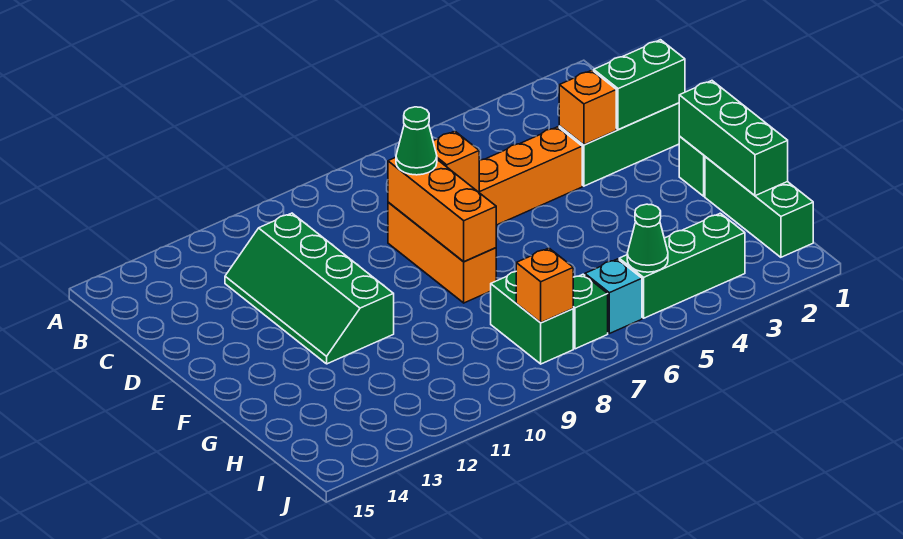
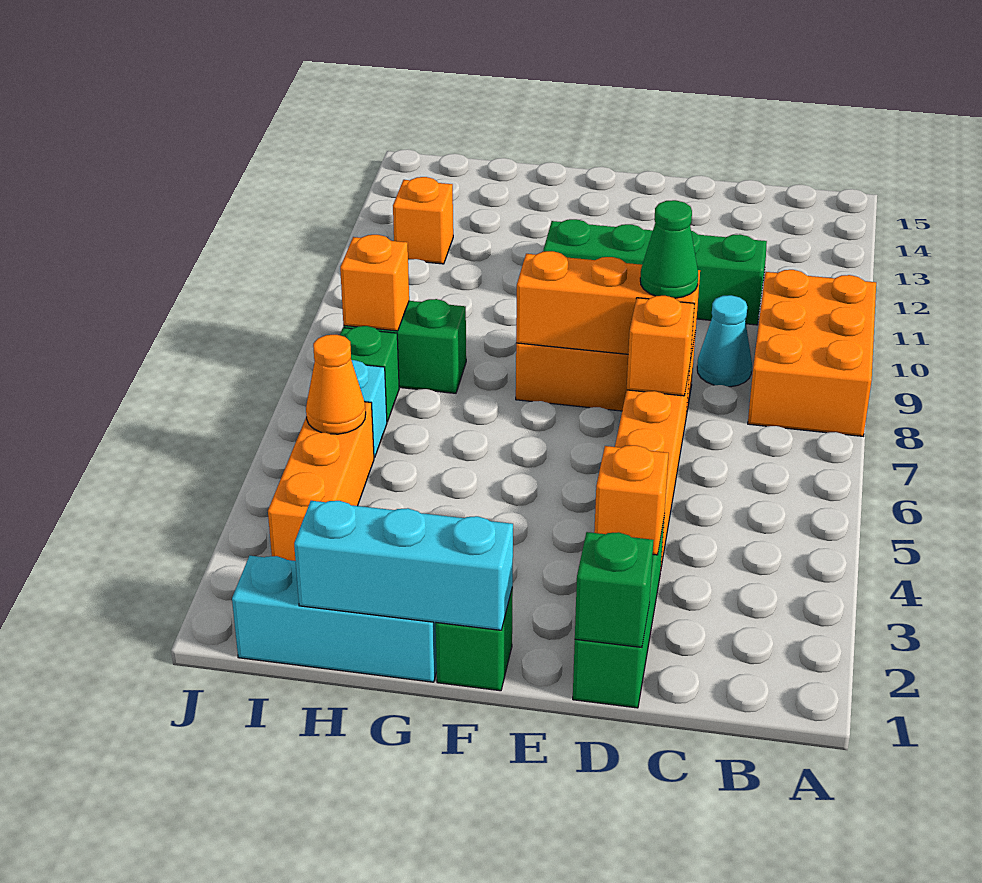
none -> orange 2x3 brick [748,270,876,436]
none -> cyan 1x1 cone [697,295,752,387]
green 1x2 brick [594,40,685,130] -> green 1x1 brick [575,532,654,647]
green 1x3 brick [679,81,788,196] -> cyan 1x3 brick [294,501,513,630]
green 1x3 brick [705,157,813,257] -> cyan 1x3 brick [232,556,437,682]
green 1x3 brick [619,213,745,318] -> orange 1x3 brick [268,402,374,561]
green 1x1 cone [627,204,668,272] -> orange 1x1 cone [306,335,366,434]
none -> orange 1x1 brick [393,177,453,264]

